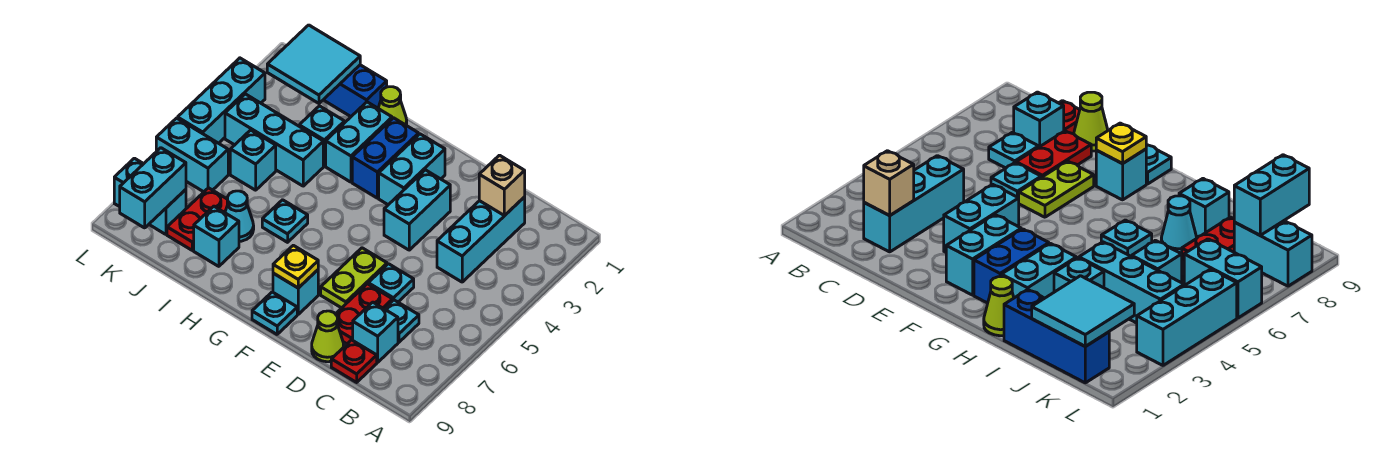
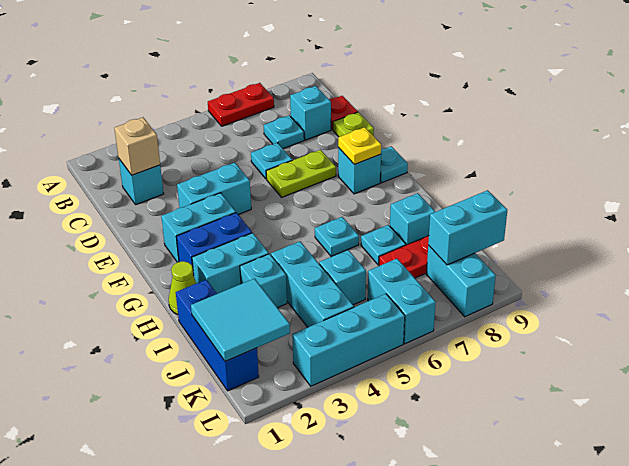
cyan 1x3 brick [437,197,525,282] -> cyan 1x1 brick [119,159,164,205]
red 1x2 plate [336,284,393,344] -> red 1x2 plate moved to [208,83,274,126]
lime 1x1 cone [312,311,344,362] -> lime 1x1 plate [333,112,374,137]
cyan 1x1 cone [225,191,254,241] -> cyan 1x1 plate [361,225,406,265]

